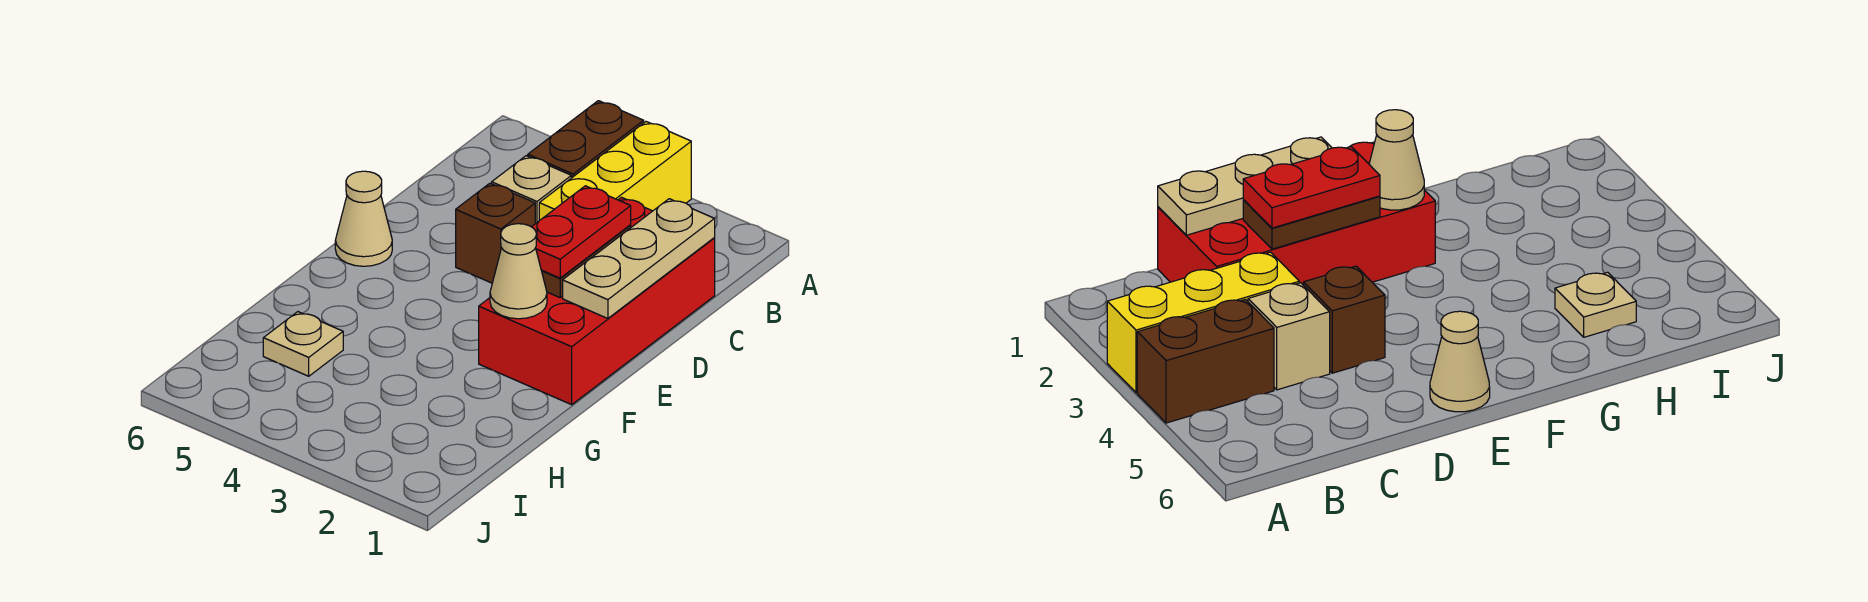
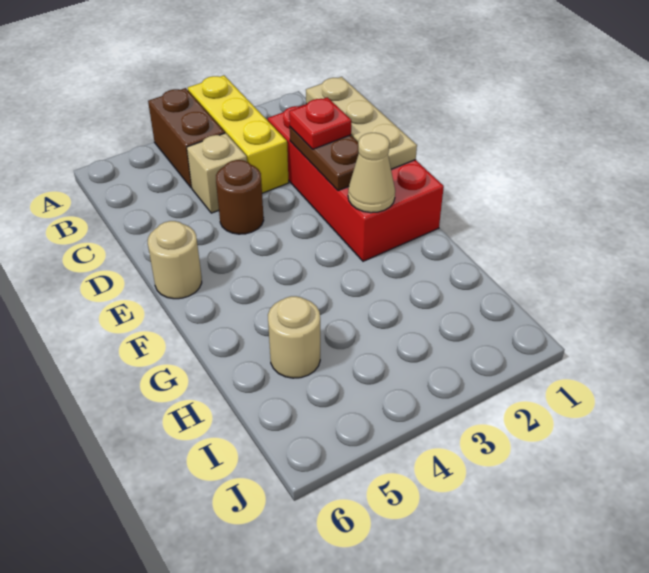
red 1x2 plate [532,186,631,278] -> red 1x1 plate [289,97,351,149]
brown 1x1 brick [456,183,535,283] -> brown 1x1 round brick [216,160,264,234]
tan 1x1 cone [335,171,392,266] -> tan 1x1 round brick [148,221,202,299]
tan 1x1 plate [263,312,343,376] -> tan 1x1 round brick [268,296,320,378]

